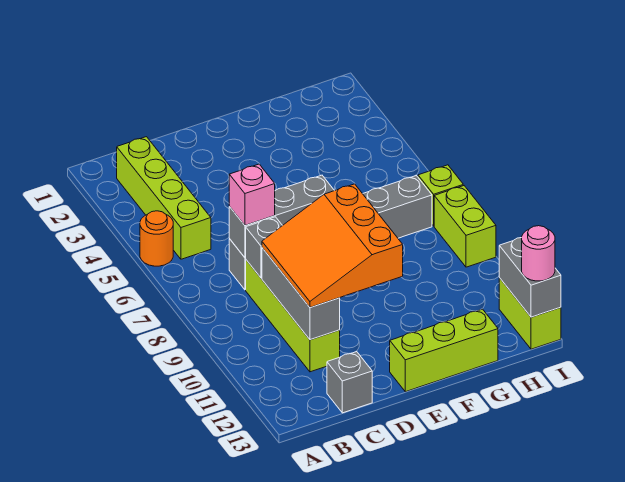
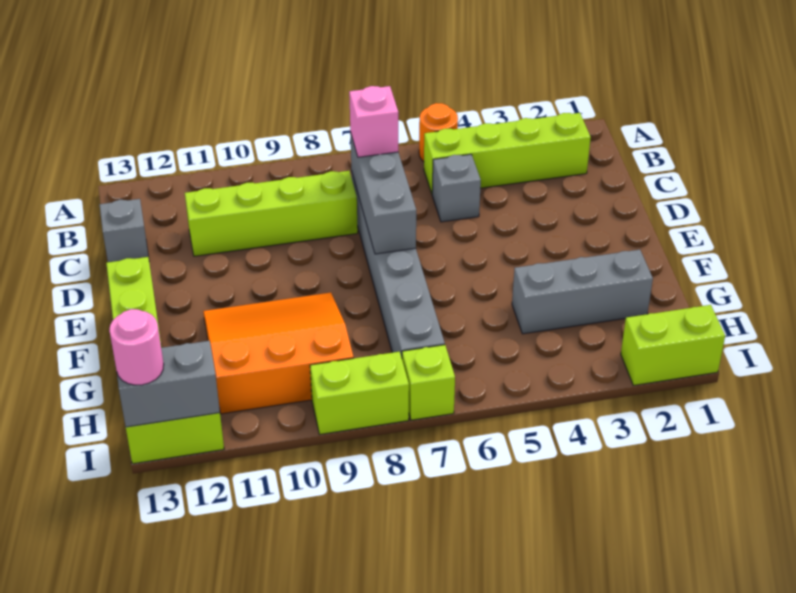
grey 1x1 brick [246,217,282,278] -> grey 1x1 brick moved to [432,154,481,222]
grey 1x3 brick [262,248,340,340] -> grey 1x3 brick moved to [512,250,653,334]
orange 3x3 slope [262,184,403,308] -> orange 3x3 slope moved to [203,293,354,414]
none -> lime 1x2 brick [621,305,725,385]

